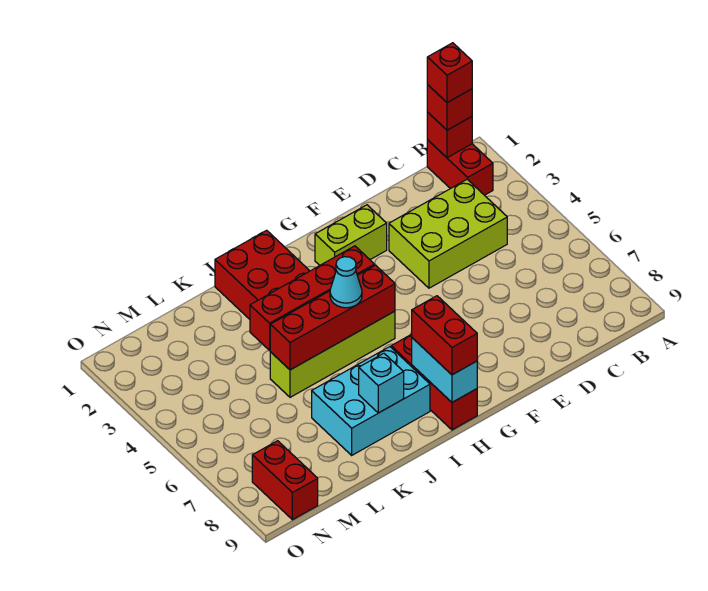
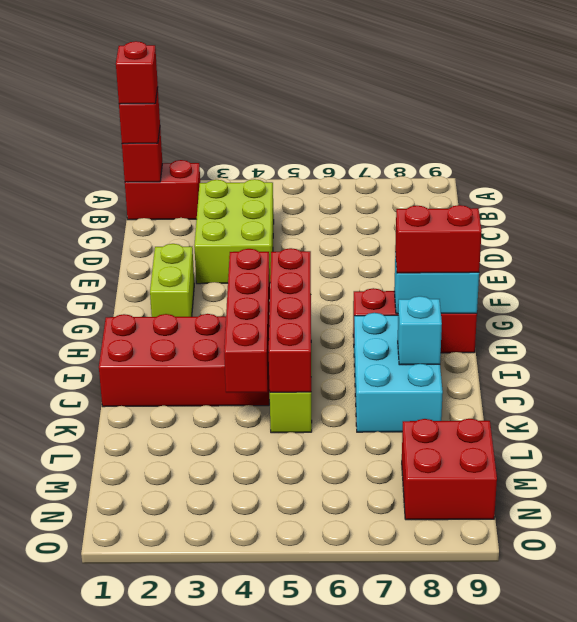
cyan 1x1 cone [330,257,362,308] -> none
red 1x2 brick [252,441,318,520] -> red 2x2 brick [402,419,497,520]

